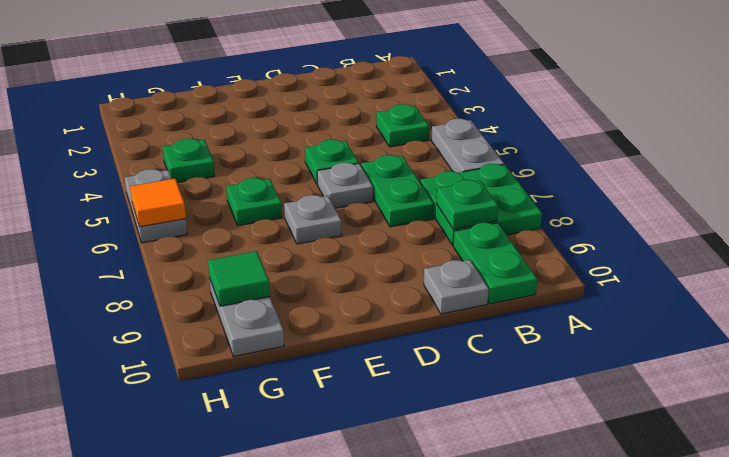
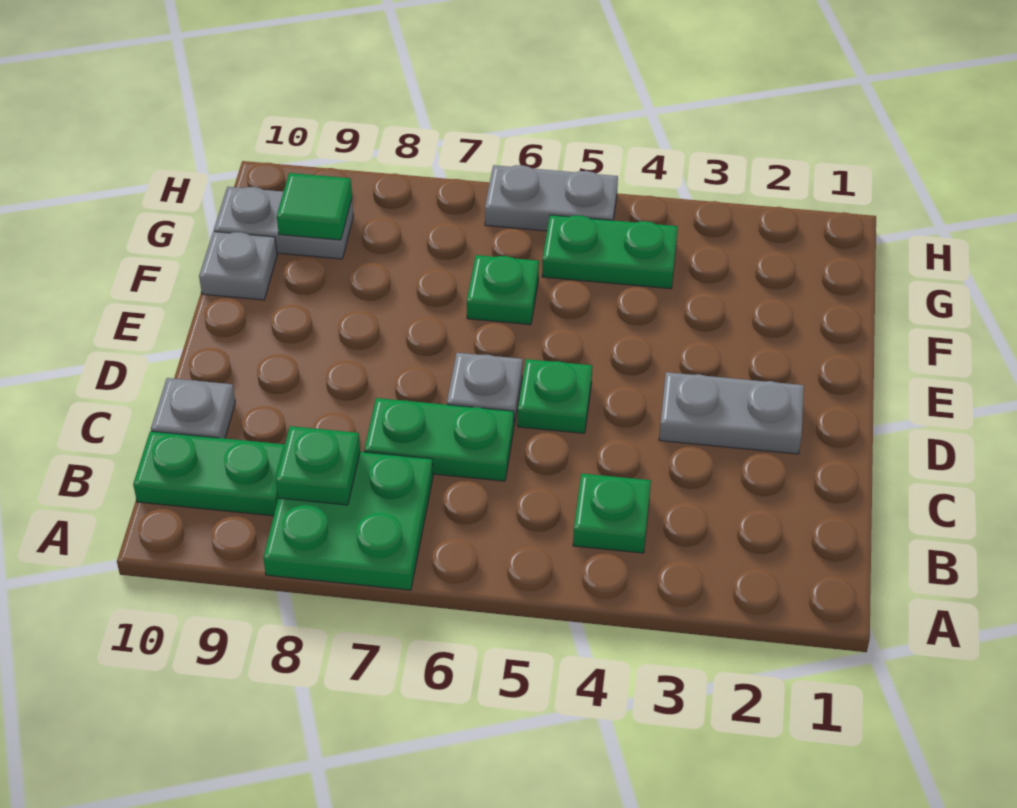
grey 1x2 plate [431,119,504,173] -> grey 1x2 plate moved to [659,372,804,454]
grey 1x1 plate [284,195,342,244] -> grey 1x1 plate moved to [199,232,277,300]
green 1x1 plate [163,139,215,183] -> green 1x2 plate [542,215,678,289]
orange 1x1 tile [130,179,186,227] -> none

